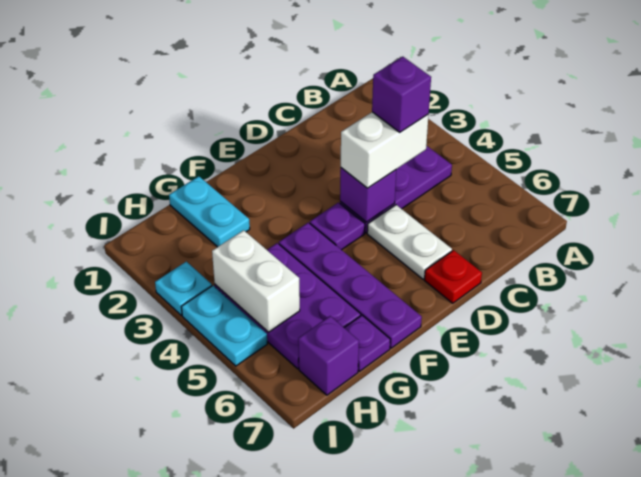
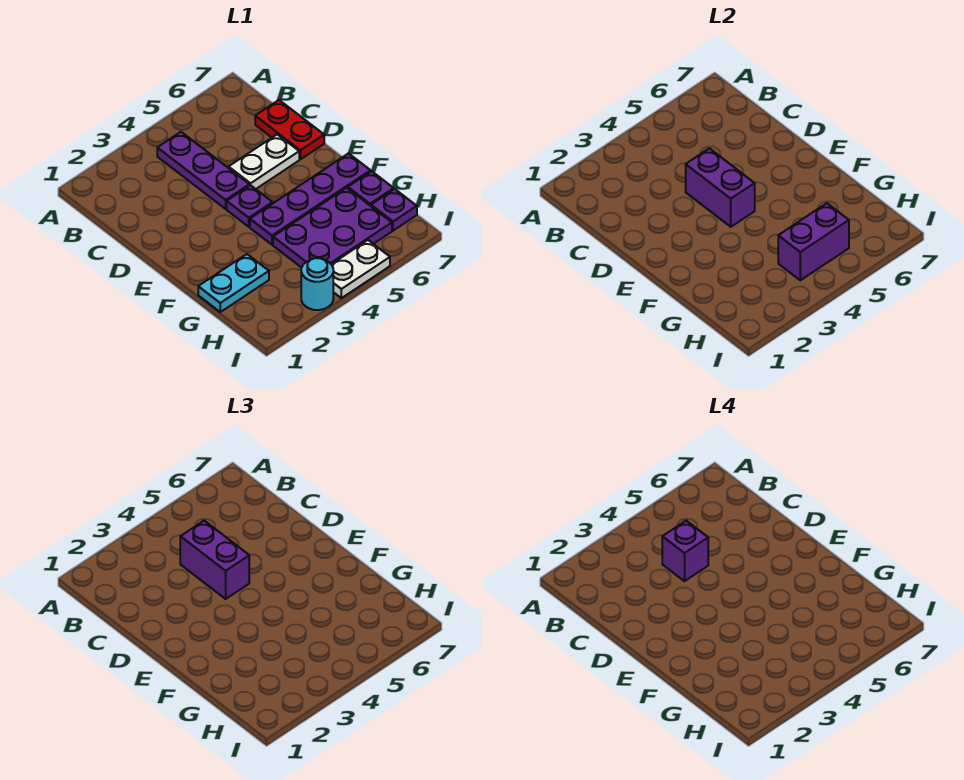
white 1x2 brick [341,112,429,188] -> purple 1x2 brick [180,521,249,599]
purple 1x1 brick [340,168,396,222] -> purple 1x2 brick [686,148,755,227]
red 1x1 plate [424,250,482,303] -> red 1x2 plate [255,100,324,159]
white 1x2 brick [212,230,300,332] -> purple 1x2 brick [778,203,849,280]
purple 1x1 brick [298,316,359,395] -> purple 1x1 plate [371,189,417,231]
cyan 1x1 plate [155,262,212,315] -> cyan 1x1 round brick [301,258,333,310]
cyan 1x2 plate [181,286,267,366] -> white 1x2 plate [331,240,390,298]

